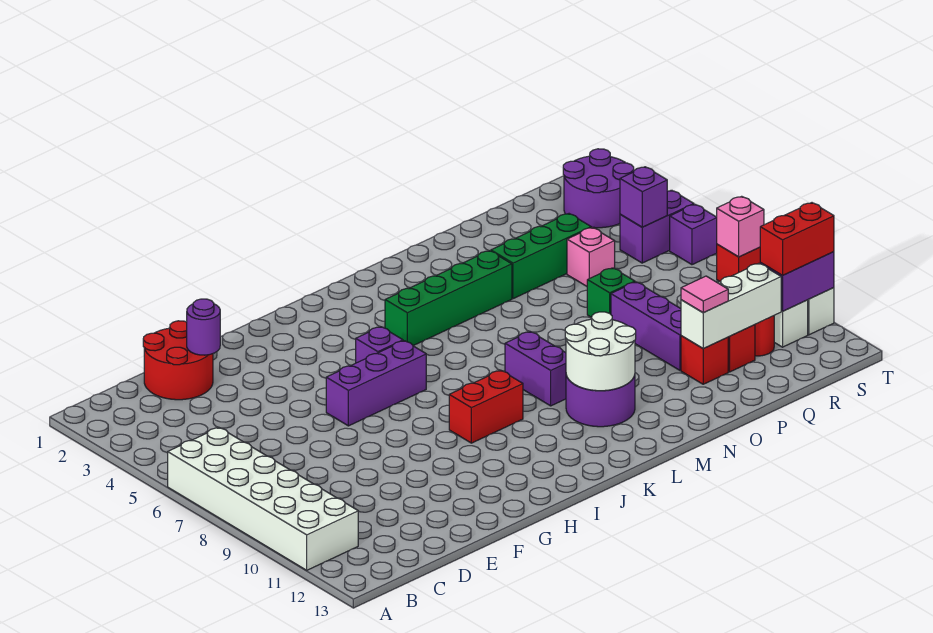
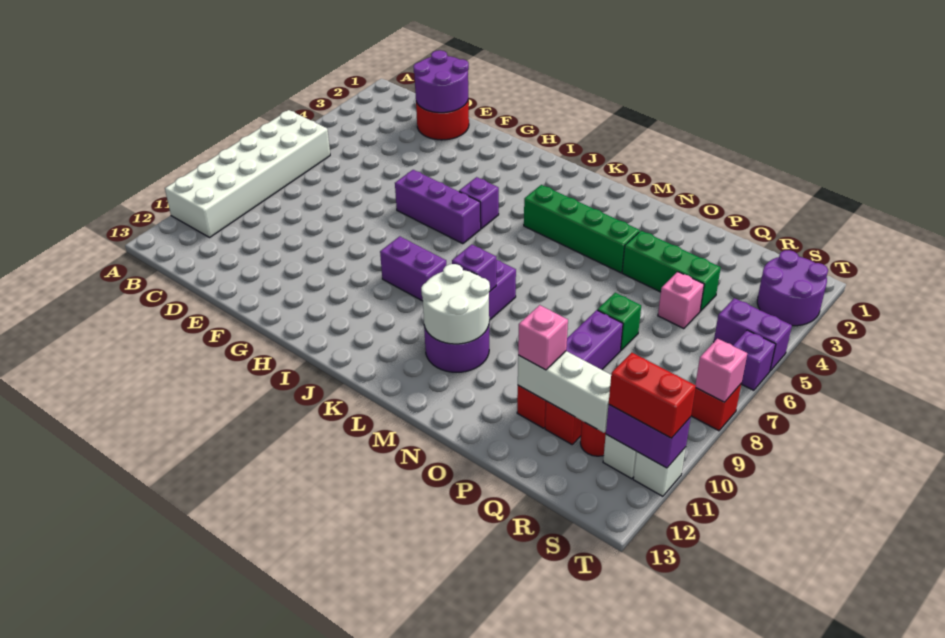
purple 1x1 round brick [187,299,220,355] -> purple 2x2 round brick [413,50,469,113]
red 1x2 brick [449,370,523,443] -> purple 1x2 brick [380,236,446,301]
pink 1x1 tile [681,276,728,312] -> pink 1x1 brick [518,305,568,370]
purple 1x1 brick [620,167,667,227] -> purple 1x1 brick moved to [452,244,496,292]

